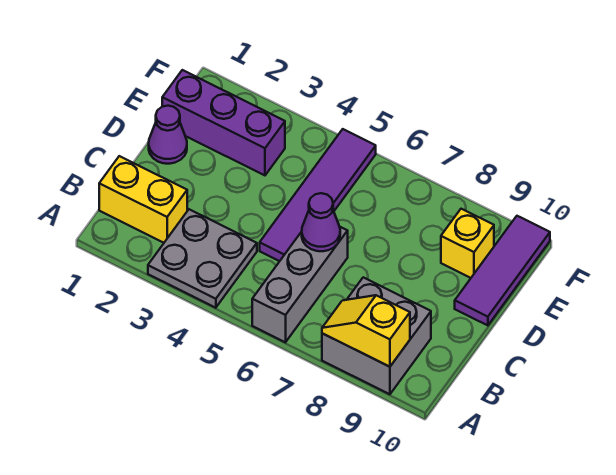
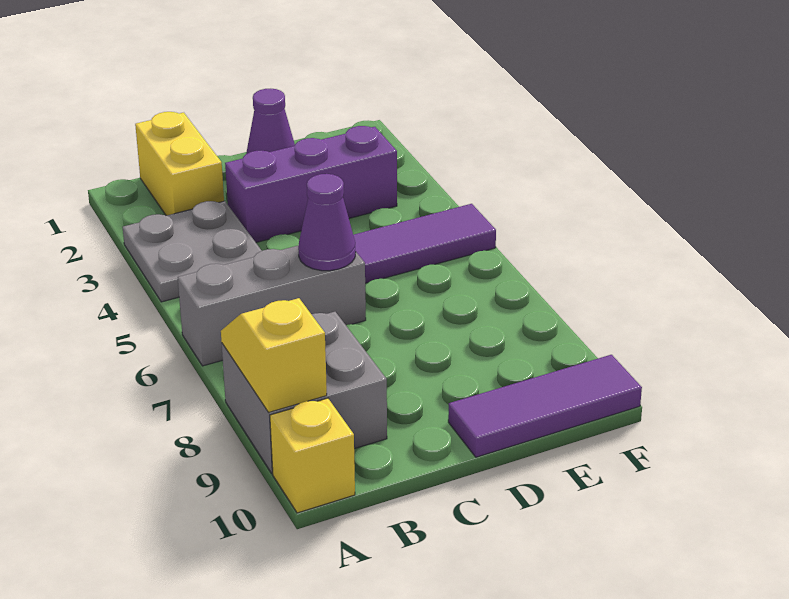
purple 1x3 brick [162,70,285,175] -> purple 1x3 brick turned to [225,126,397,242]
yellow 1x1 brick [441,209,494,278] -> yellow 1x1 brick moved to [270,398,355,513]

